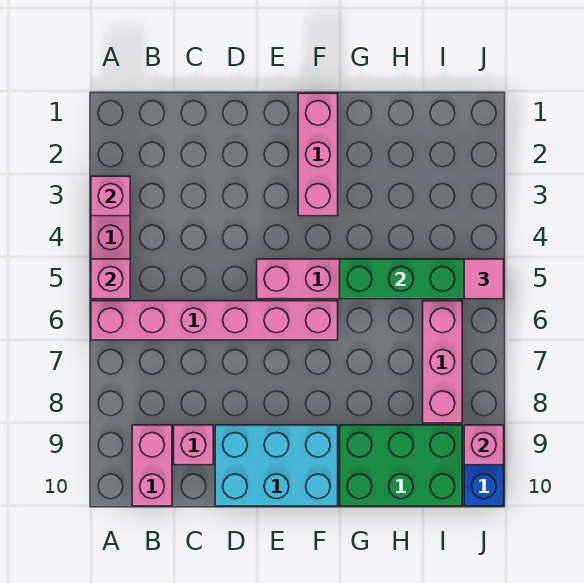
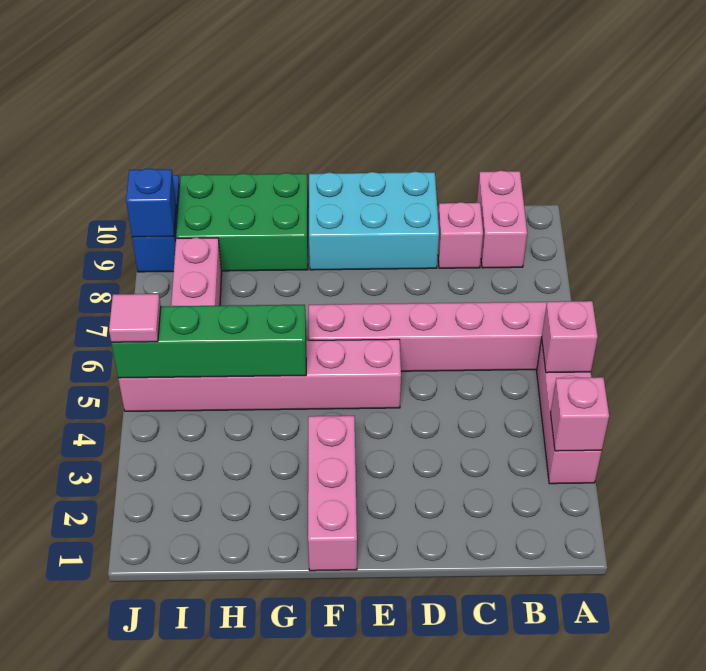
pink 1x1 brick [464,425,504,465] -> blue 1x1 brick [126,168,176,237]

